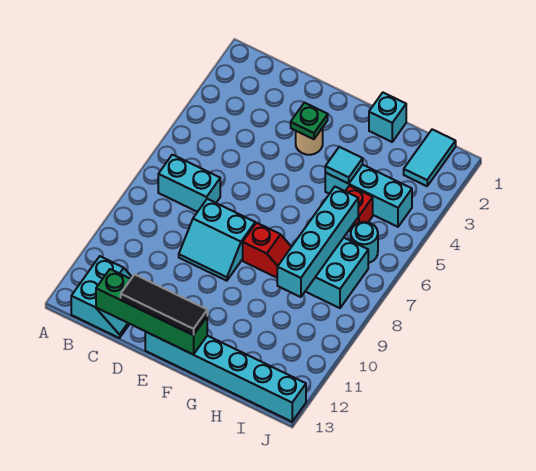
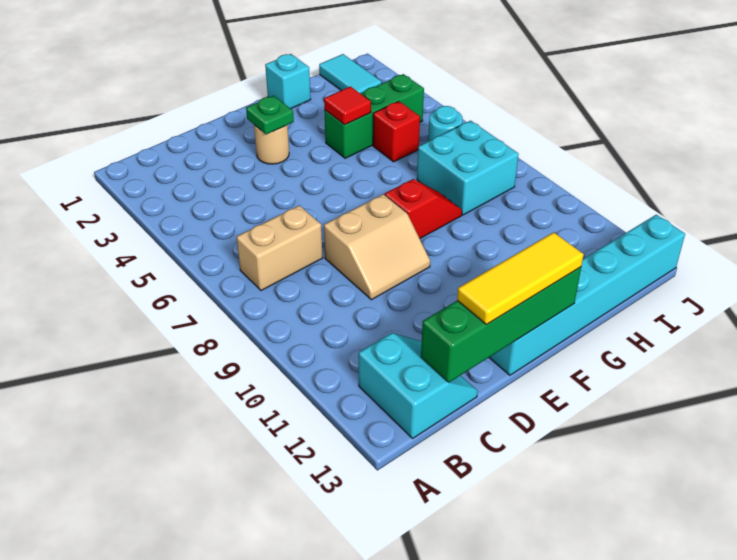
cyan 1x2 brick [158,155,220,212] -> tan 1x2 brick [237,205,323,291]
cyan 2x2 slope [179,199,255,281] -> tan 2x2 slope [324,194,430,300]
black 1x3 tile [121,274,207,335] -> yellow 1x3 tile [457,232,584,325]
cyan 1x3 brick [325,165,412,227] -> green 1x3 brick [324,74,424,158]
cyan 1x1 tile [325,147,363,184] -> red 1x1 tile [324,87,371,125]
cyan 1x4 brick [277,187,358,297] -> none

